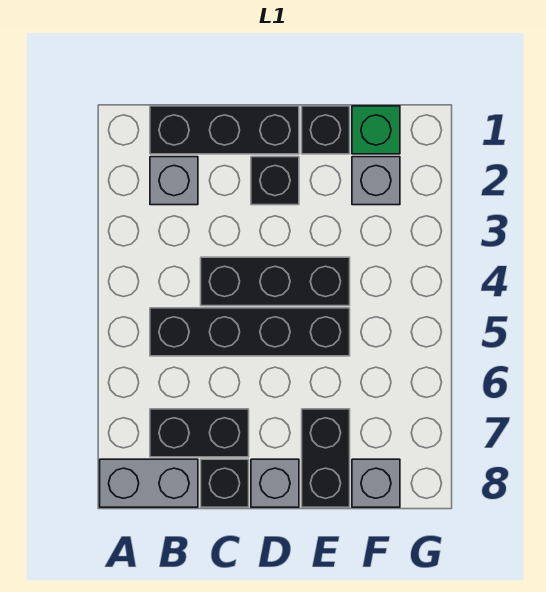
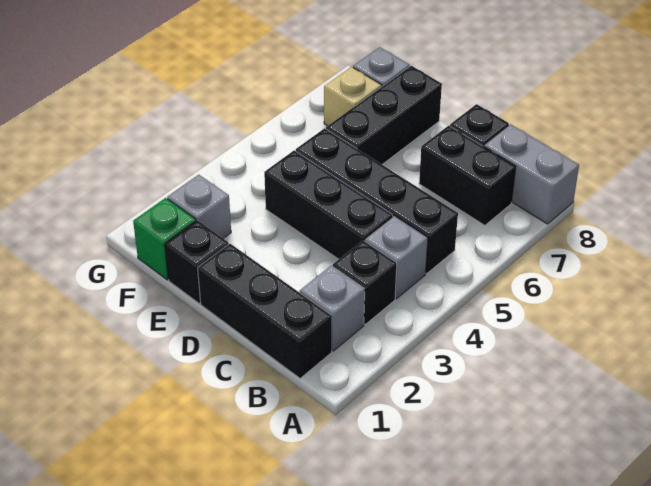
black 1x1 brick [251,157,299,205] -> black 1x1 brick moved to [333,240,397,324]
grey 1x1 brick [251,459,299,507] -> grey 1x1 brick moved to [365,216,428,299]
black 1x2 brick [302,409,350,507] -> black 1x3 brick [326,66,442,164]
none -> tan 1x1 brick [324,67,382,126]

